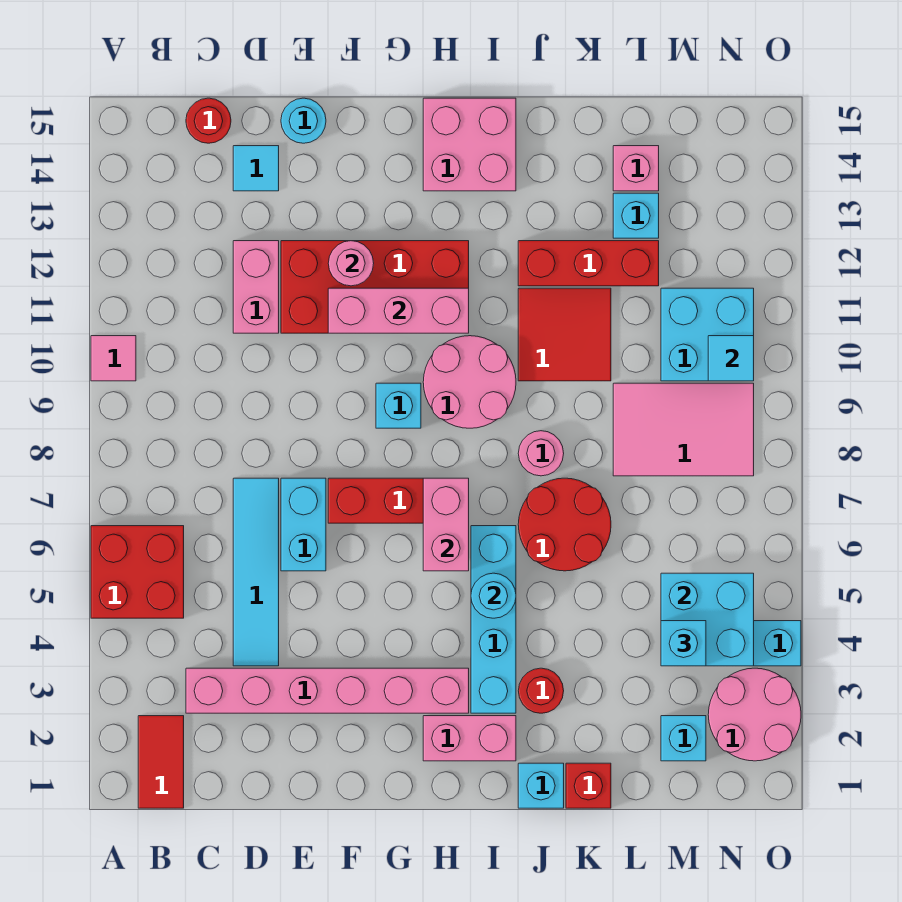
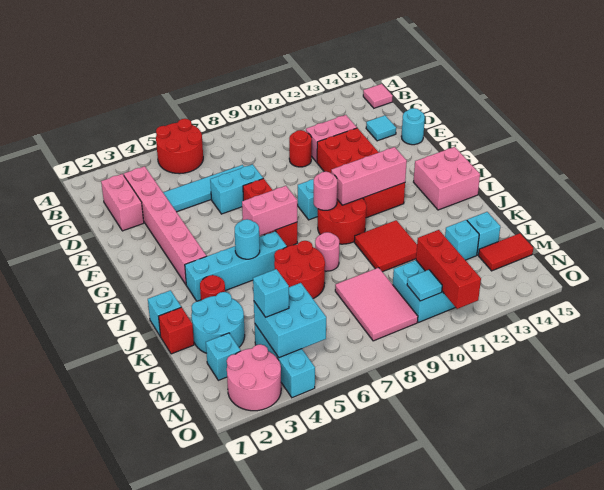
red 2x2 brick [91,526,184,618] -> red 2x2 round brick [156,119,203,174]
pink 1x1 tile [91,336,136,381] -> pink 1x1 tile moved to [363,84,393,108]
red 1x2 tile [138,716,184,808] -> red 1x2 tile moved to [478,233,533,271]
red 1x1 round brick [186,98,231,143] -> red 1x1 round brick moved to [289,130,312,167]
pink 1x3 brick [328,288,469,333] -> pink 1x3 brick turned to [331,147,407,205]
pink 1x1 round brick [328,241,374,286] -> pink 1x1 round brick moved to [314,172,337,210]
pink 1x2 brick [423,716,516,761] -> pink 1x2 brick moved to [101,174,144,231]
pink 2x2 round brick [423,336,516,428] -> red 2x2 round brick [318,198,367,244]
red 1x3 brick [518,241,659,286] -> red 1x3 brick moved to [416,230,481,309]
none -> cyan 2x2 round brick [191,292,245,353]
pink 1x1 brick [613,146,659,191] -> cyan 1x1 brick [467,212,500,255]

